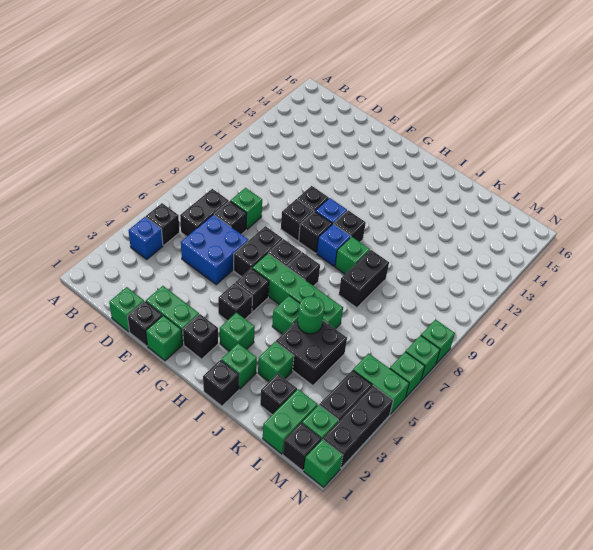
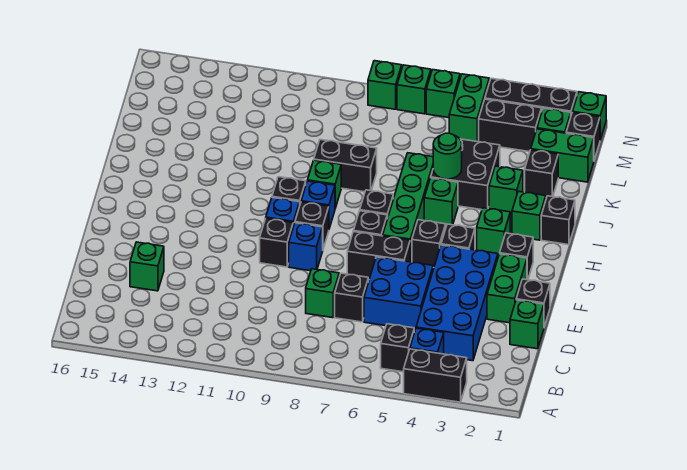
none -> blue 2x4 brick [416,245,498,361]
black 1x2 brick [180,189,229,237] -> black 1x2 brick moved to [404,349,467,402]
green 1x1 brick [146,316,182,361] -> green 1x1 brick moved to [130,242,164,291]
black 1x1 brick [281,199,314,241] -> blue 1x1 brick [289,223,323,271]

